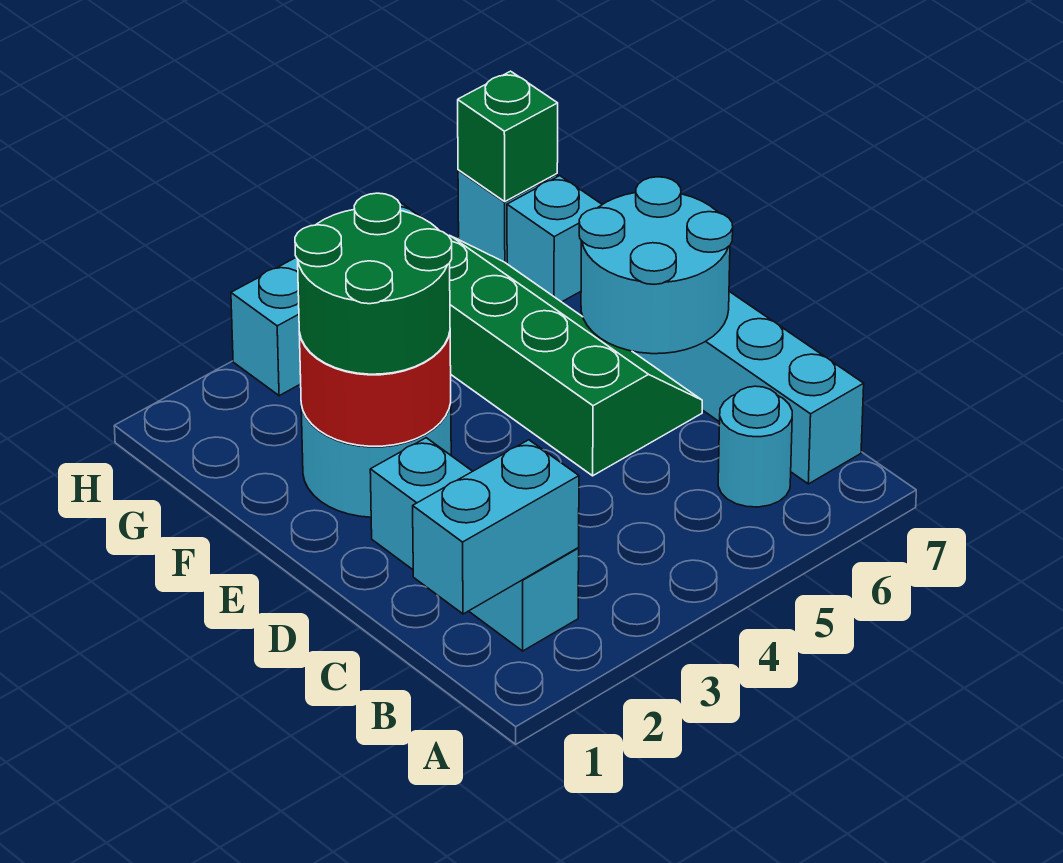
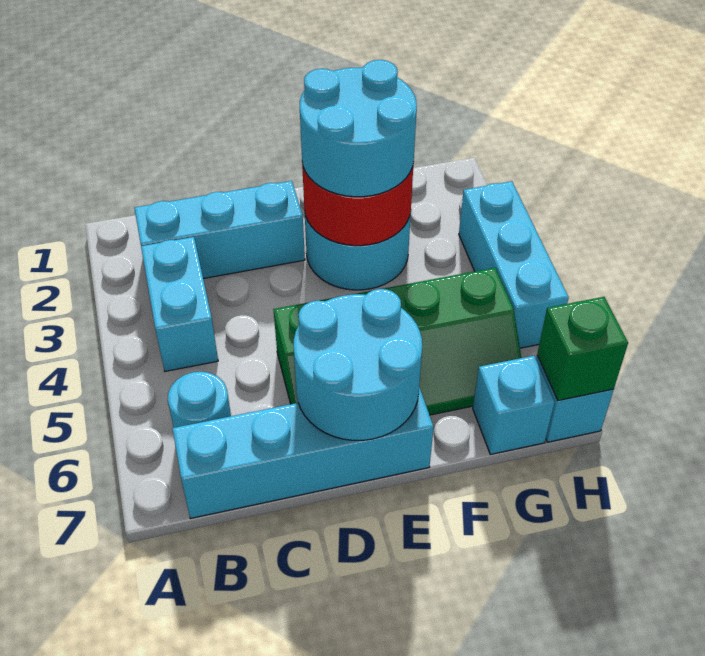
cyan 1x2 brick [413,440,579,614] -> cyan 1x2 brick moved to [141,237,218,371]
green 2x2 round brick [295,193,452,374] -> cyan 2x2 round brick [300,60,417,197]

